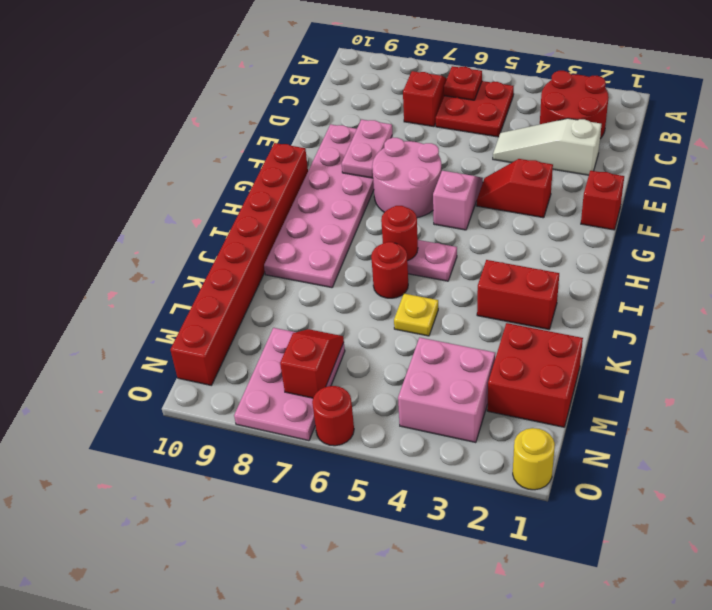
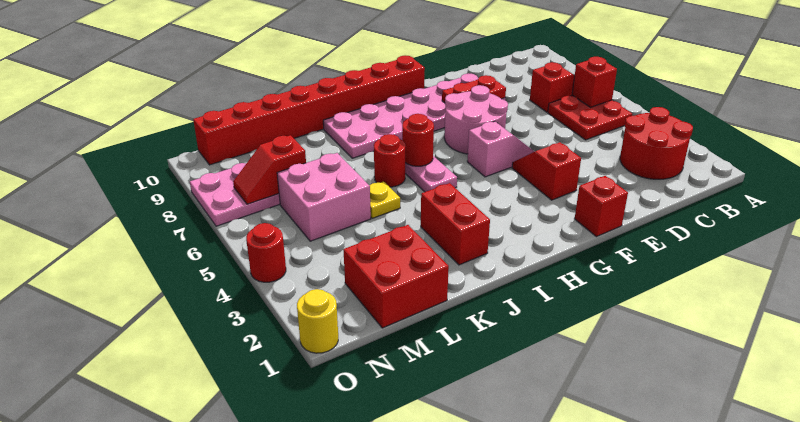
red 1x1 plate [444,66,482,100] -> red 1x1 brick [572,57,617,107]
white 1x3 slope [493,118,601,175] -> none
pink 1x2 plate [342,119,392,178] -> red 1x2 plate [442,75,506,103]
pink 2x2 brick [398,338,495,443] -> pink 2x2 brick moved to [277,153,371,241]
red 1x2 slope [280,329,344,398] -> red 1x2 slope turned to [233,135,306,204]
red 1x1 round brick [312,386,354,446] -> red 1x1 round brick moved to [246,223,286,282]

